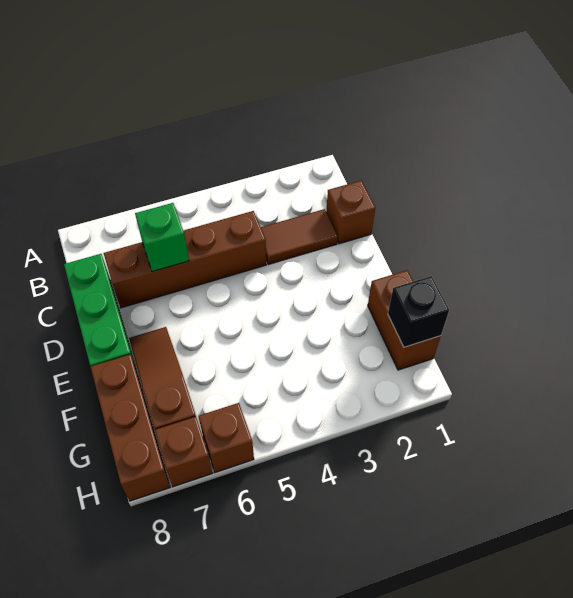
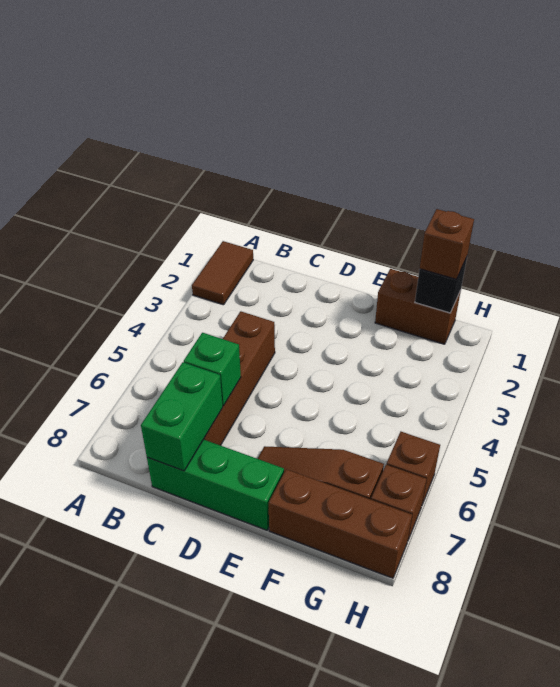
brown 1x1 brick [326,181,375,244] -> brown 1x1 brick moved to [420,209,474,279]
brown 1x2 tile [261,209,338,265] -> brown 1x2 tile moved to [192,241,253,305]
none -> green 1x2 brick [141,362,223,471]

